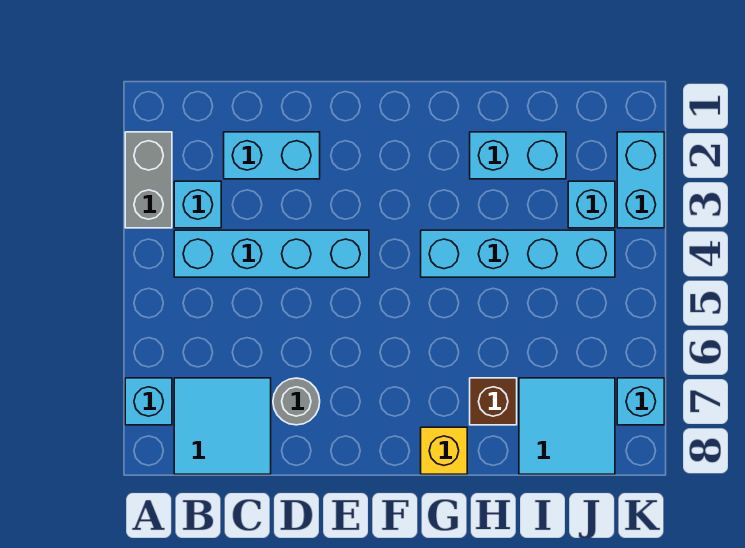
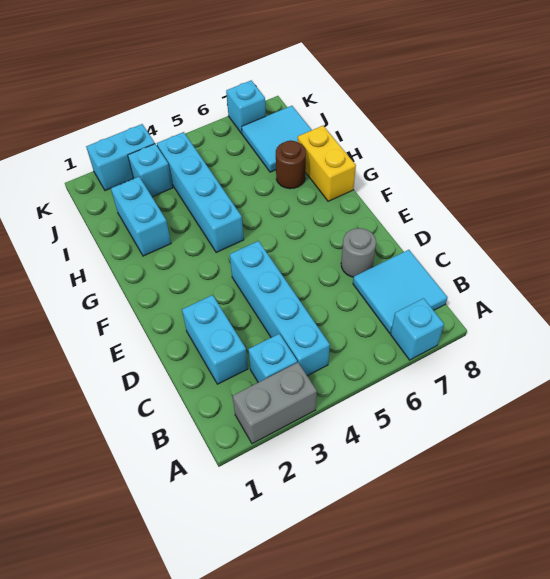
yellow 1x1 brick [421,427,467,474] -> yellow 1x2 brick [298,126,356,201]
brown 1x1 brick [470,378,517,425] -> brown 1x1 round brick [276,140,306,189]

